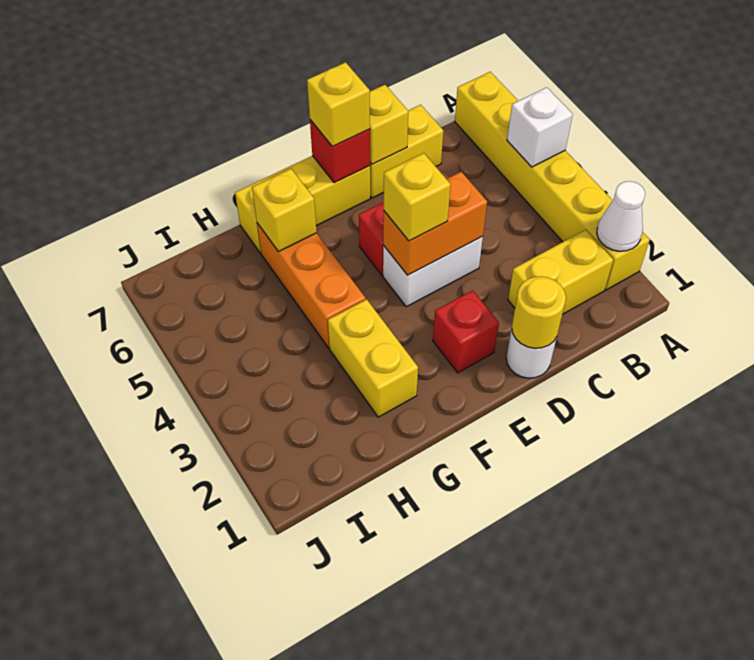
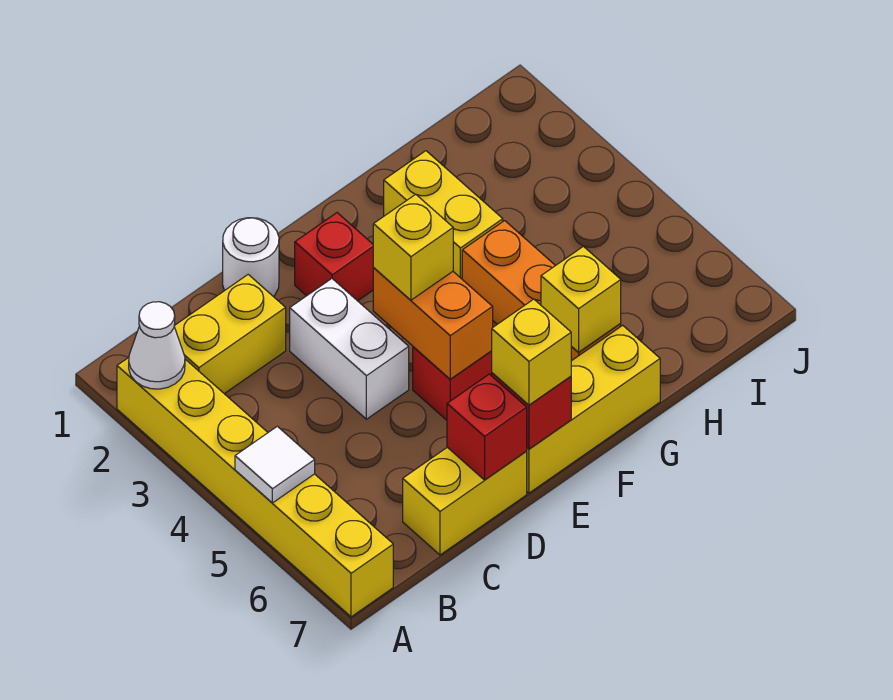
white 1x1 brick [507,87,573,167] -> white 1x1 tile [235,426,315,503]
yellow 1x1 round brick [512,276,566,348] -> none
white 1x2 brick [383,236,483,307] -> white 1x2 brick turned to [290,279,409,419]
orange 1x2 brick [383,172,487,275] -> orange 1x2 brick turned to [373,268,493,379]
yellow 1x1 brick [370,85,408,164] -> red 1x1 brick [447,374,527,480]

